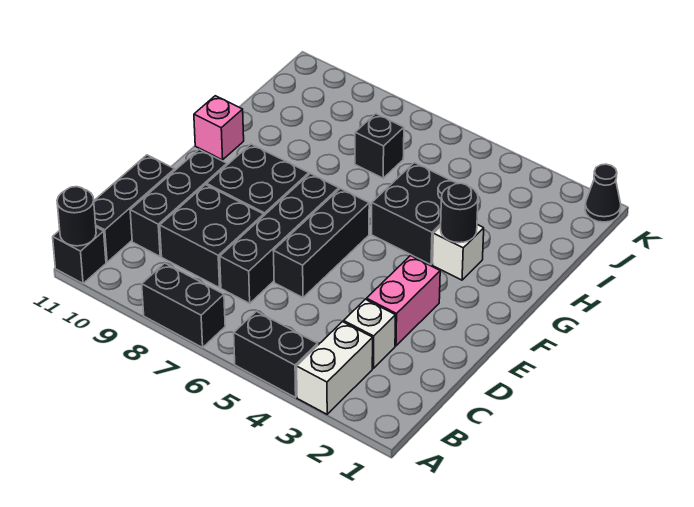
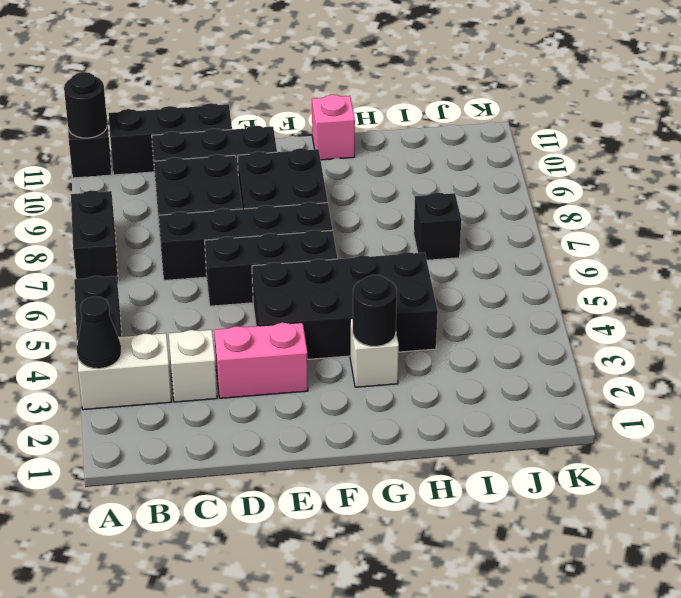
black 2x2 brick [371,163,457,265] -> black 2x4 brick [252,252,438,359]
black 1x1 cone [585,164,621,222] -> black 1x1 cone moved to [77,296,121,369]

